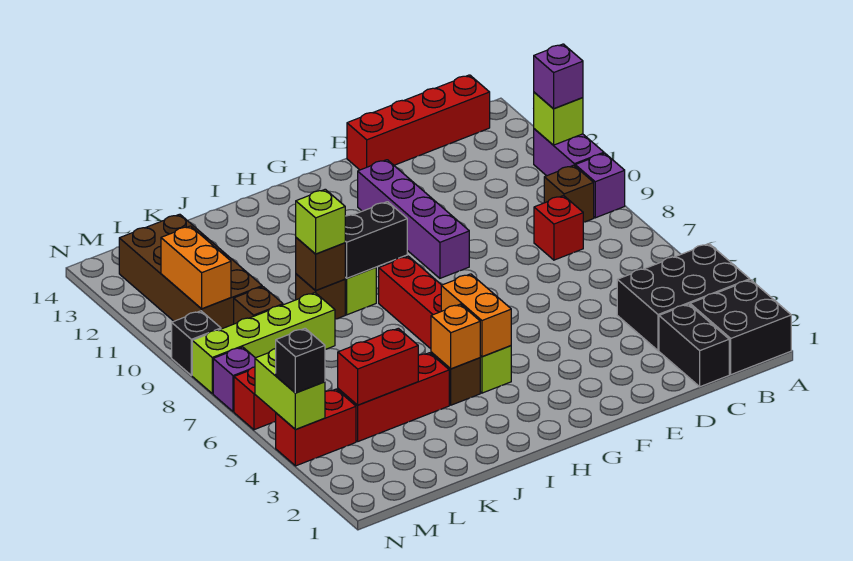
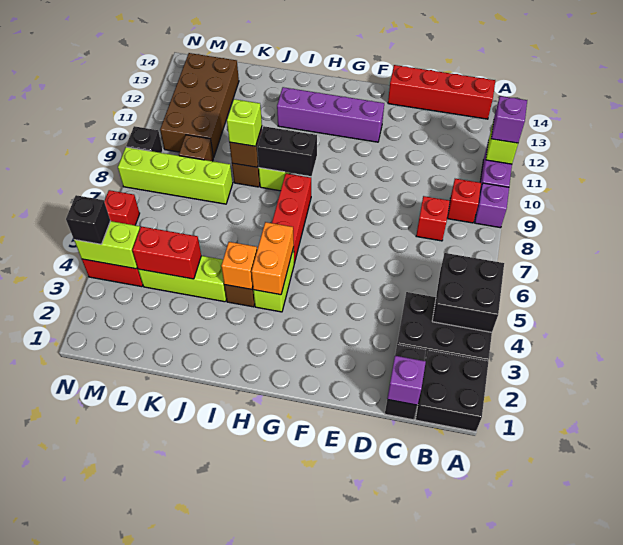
none -> black 2x2 brick [432,253,504,332]
brown 1x1 brick [544,165,594,222] -> red 1x1 brick [447,179,481,223]
purple 1x4 brick [358,160,469,278] -> purple 1x4 brick turned to [277,87,384,142]
red 1x3 brick [338,353,449,441] -> lime 1x3 brick [138,256,226,302]
orange 1x2 brick [161,226,231,309] -> none
lime 1x2 brick [255,349,325,430] -> lime 1x2 brick turned to [74,221,140,269]
purple 1x1 brick [213,347,255,412] -> purple 1x1 brick moved to [387,356,426,405]

